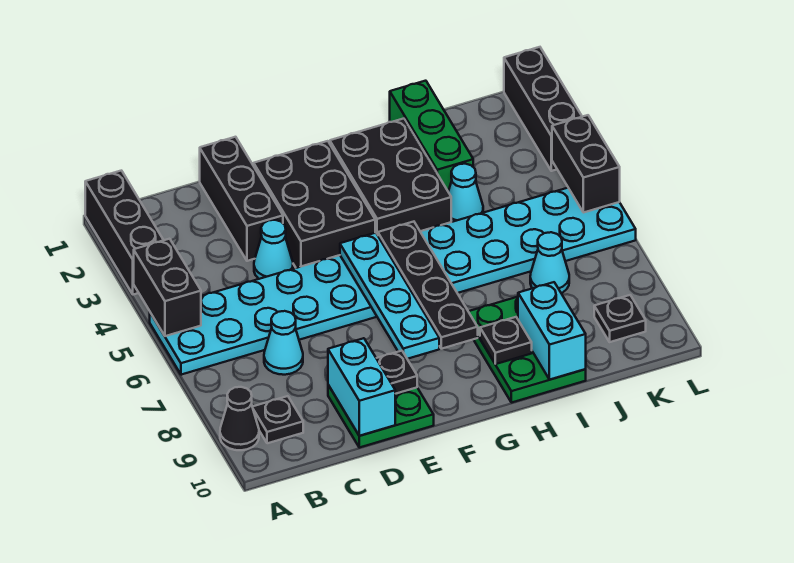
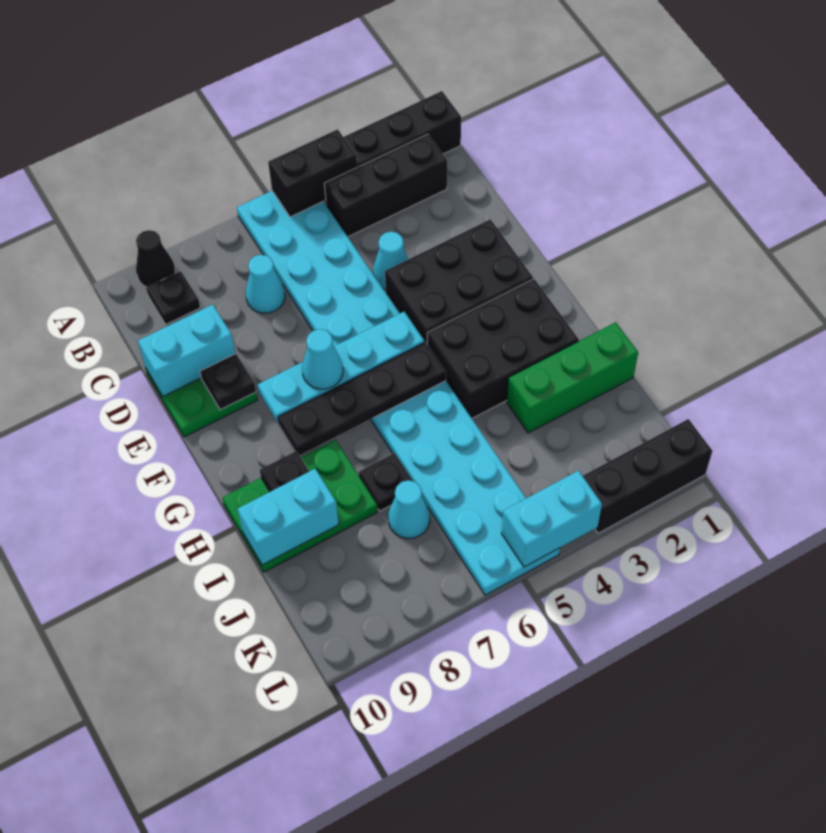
black 1x3 brick [200,137,283,261] -> black 1x3 brick moved to [324,134,447,237]
cyan 1x1 cone [448,164,483,222] -> cyan 1x1 cone moved to [302,329,343,389]
black 1x1 plate [594,295,646,342] -> black 1x1 plate moved to [359,453,413,511]
black 1x2 brick [552,115,620,213] -> cyan 1x2 brick [502,471,602,567]

